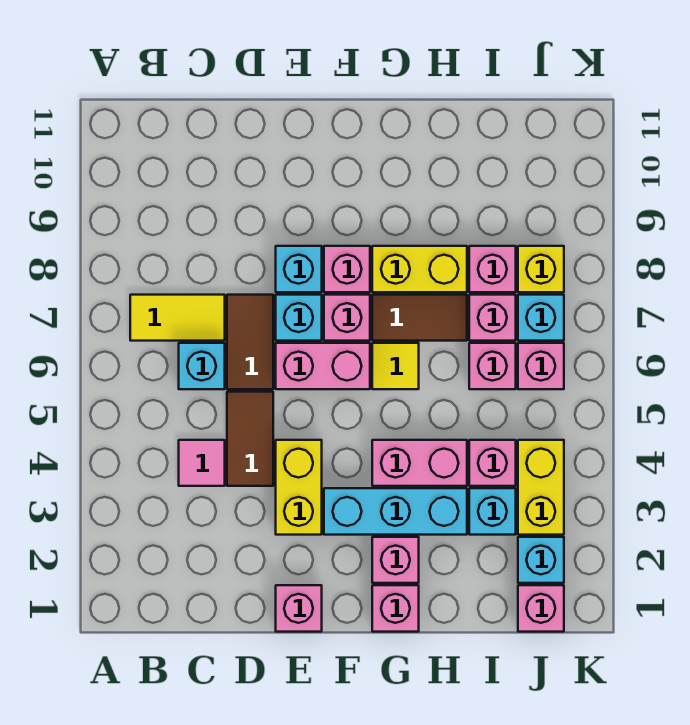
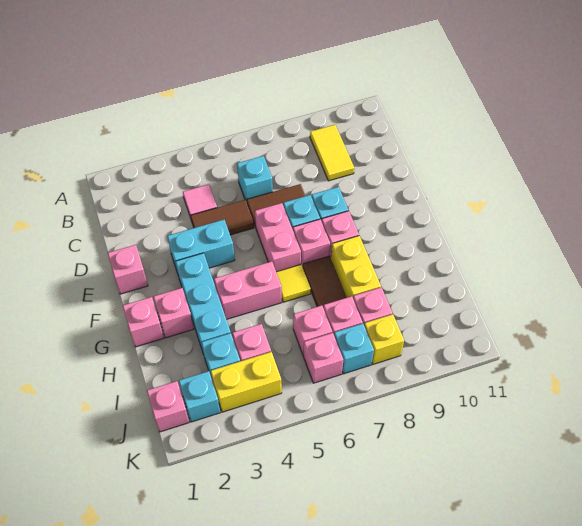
yellow 1x2 tile [130,295,225,341] -> yellow 1x2 tile moved to [310,125,354,181]
yellow 1x2 brick [276,440,322,535] -> cyan 1x2 brick [167,220,235,273]
pink 1x2 brick [372,440,467,486] -> pink 1x2 brick turned to [214,261,282,319]

